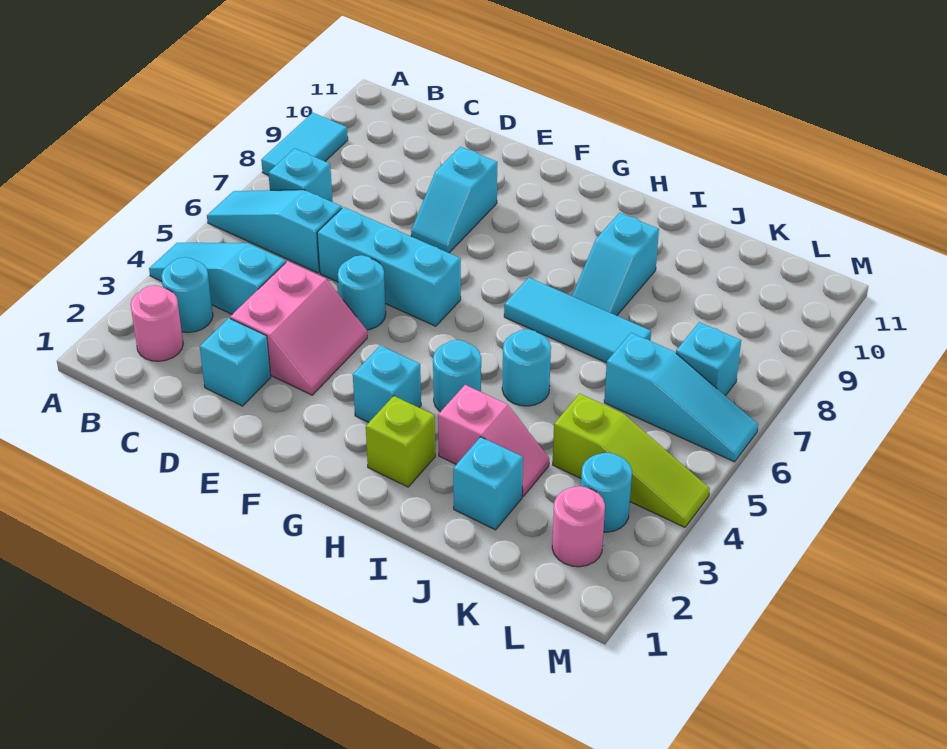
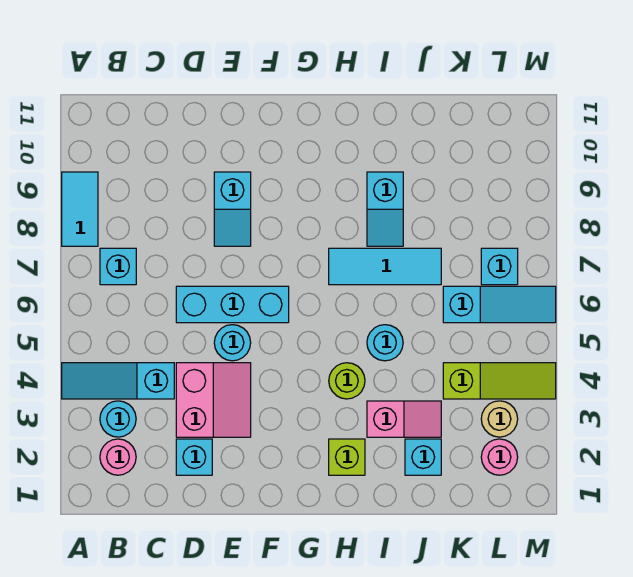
cyan 1x3 slope [207,190,342,273] -> none
cyan 1x1 brick [353,345,421,422] -> none
cyan 1x1 round brick [433,340,481,412] -> lime 1x1 round brick [329,363,365,399]
cyan 1x1 round brick [581,453,632,532] -> tan 1x1 round brick [481,401,518,437]

